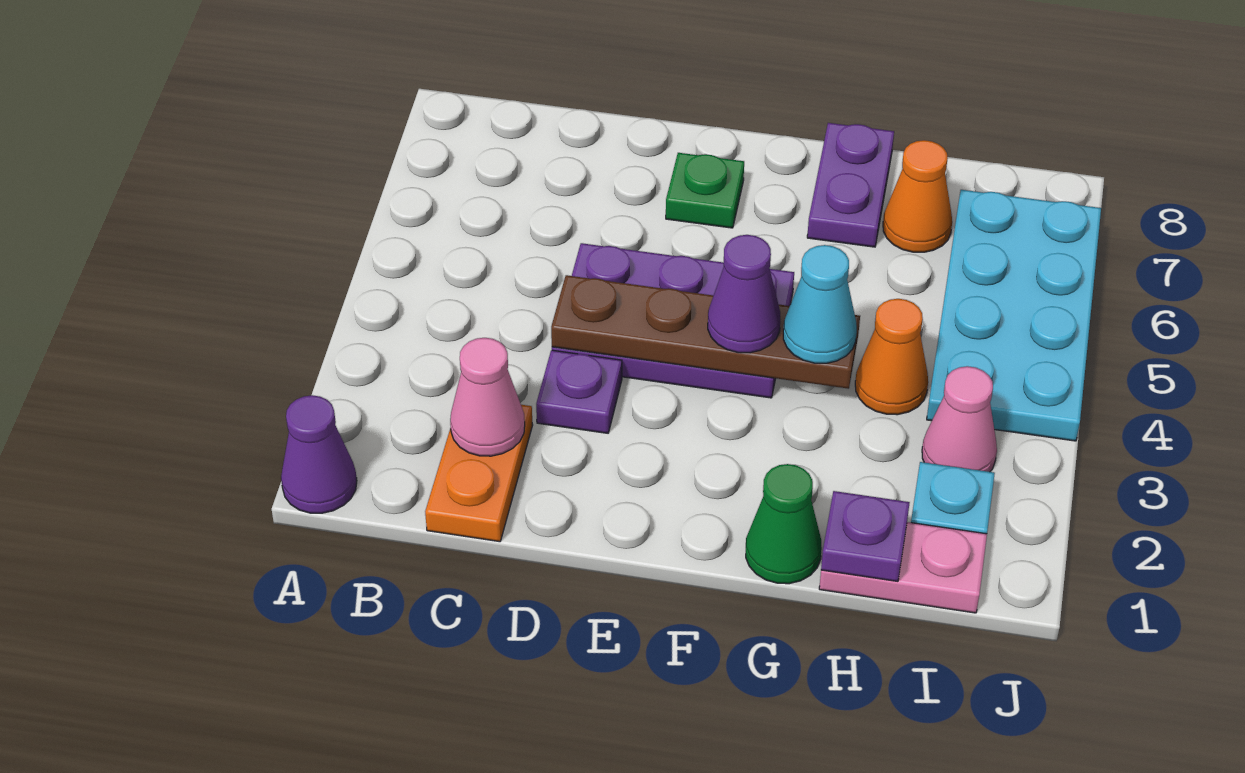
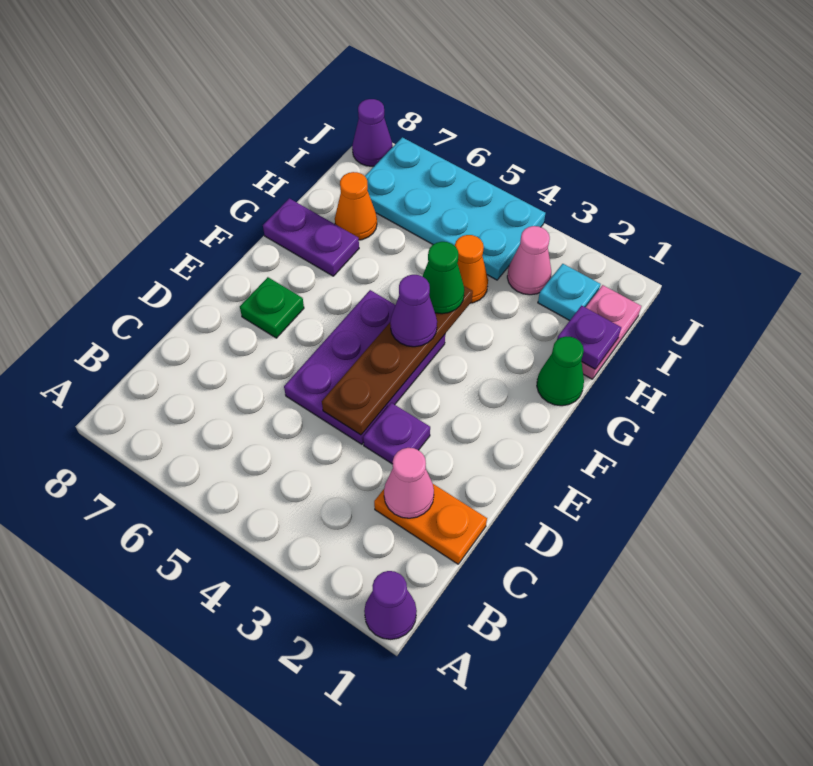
cyan 1x1 cone [783,245,857,363] -> green 1x1 cone [423,242,464,314]
none -> purple 1x1 cone [352,99,393,166]

